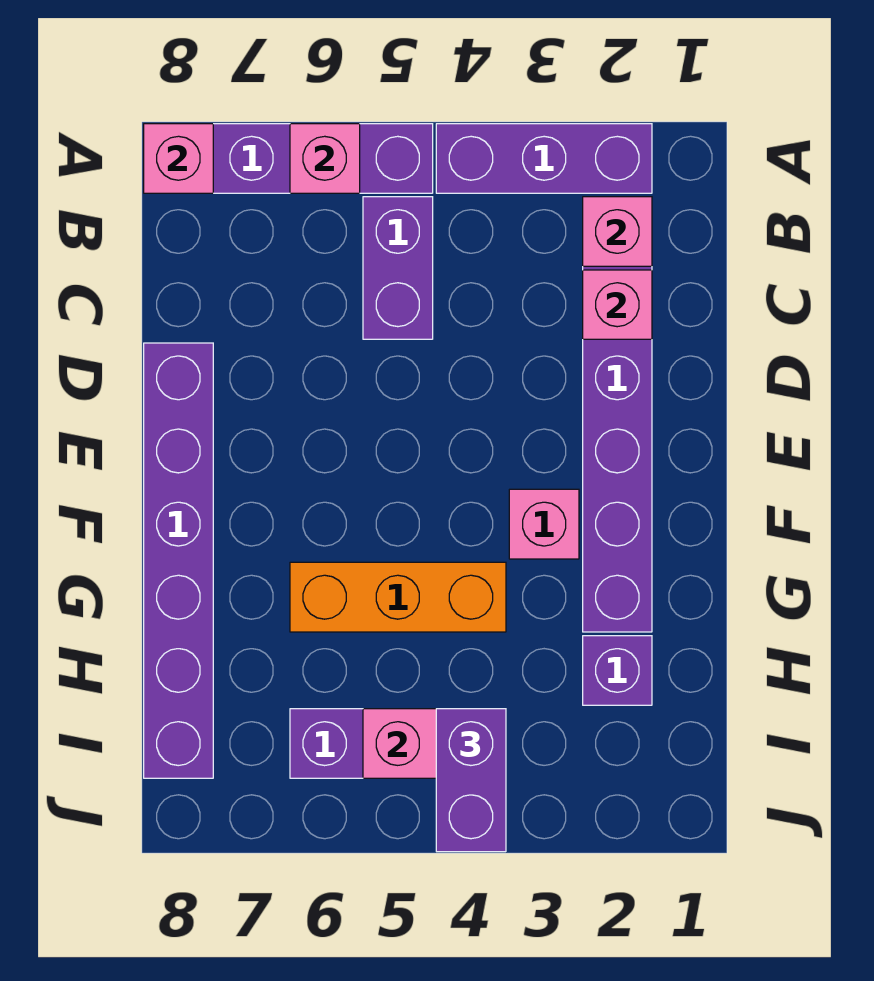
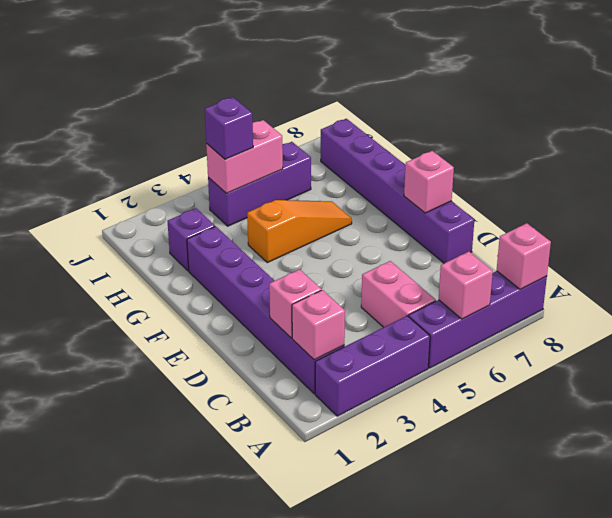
purple 1x2 brick [363,197,433,339] -> pink 1x2 brick [361,261,436,327]
pink 1x1 brick [509,489,579,559] -> pink 1x1 brick moved to [404,151,454,213]
orange 1x3 brick [290,562,506,632] -> orange 1x3 slope [247,200,352,263]
purple 1x2 brick [436,709,506,852] -> purple 1x1 brick [205,97,253,159]

